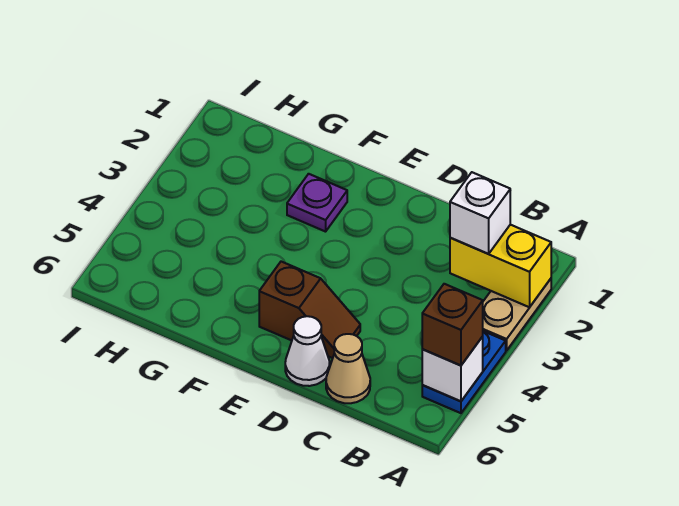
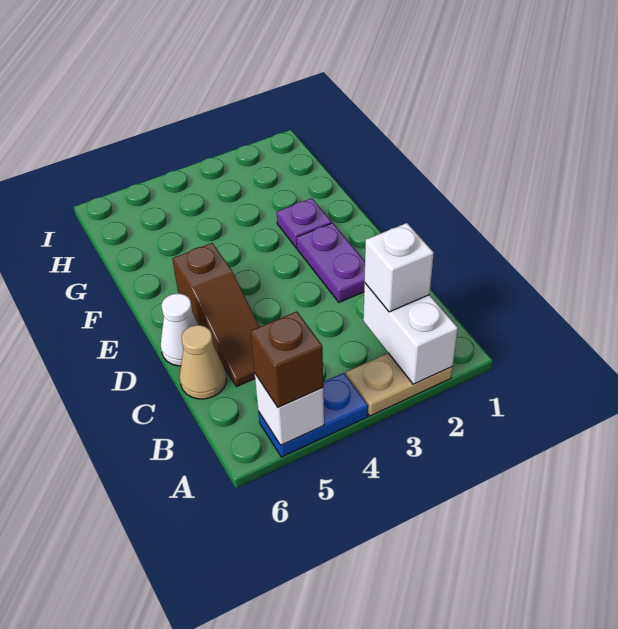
yellow 1x2 brick [450,225,551,307] -> white 1x2 brick [363,283,458,384]
none -> purple 1x2 plate [297,223,365,302]
brown 1x2 slope [259,262,360,358] -> brown 1x3 slope [172,243,259,387]

